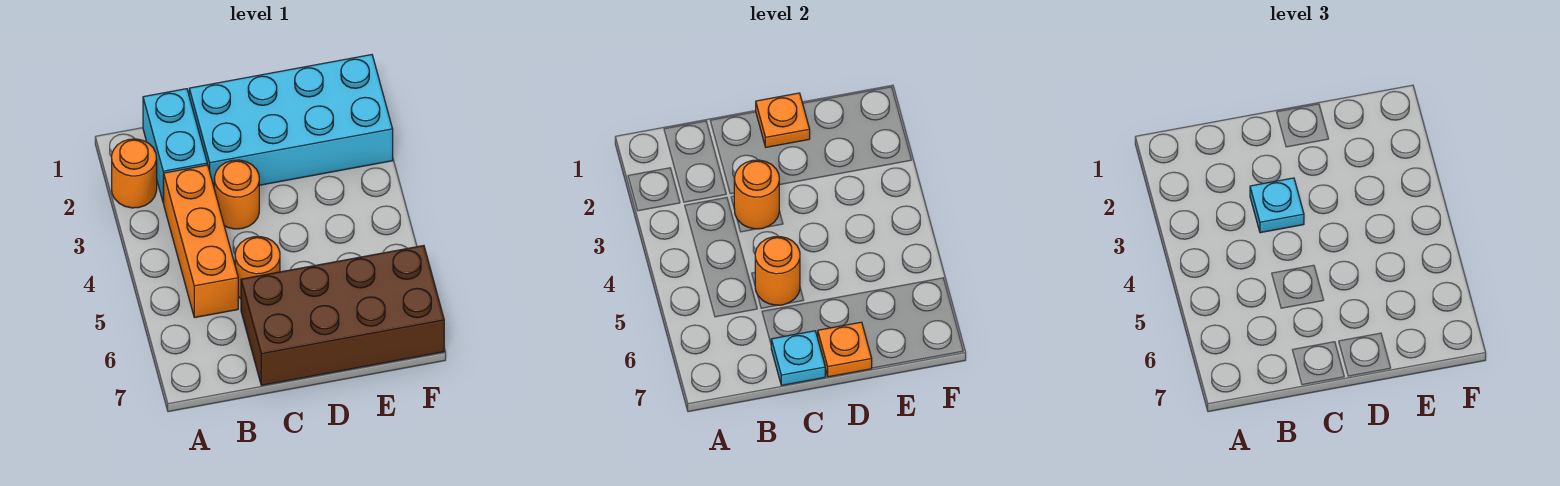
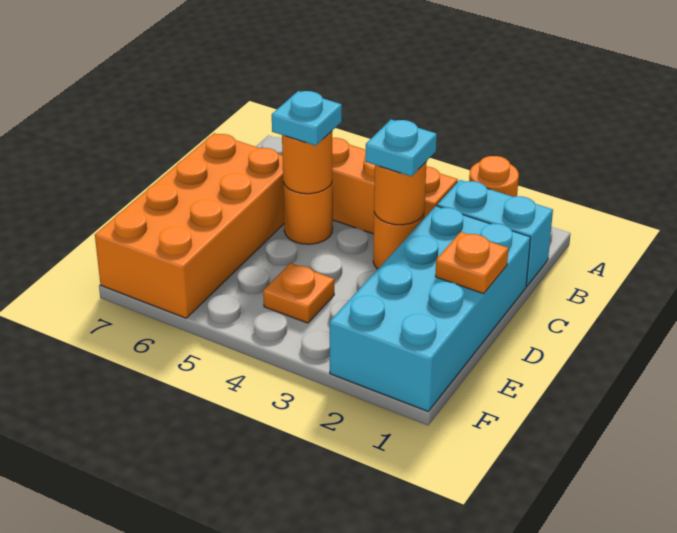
brown 2x4 brick [241,246,444,385] -> orange 2x4 brick [95,133,284,318]
cyan 1x1 plate [771,331,825,385] -> cyan 1x1 plate moved to [272,91,342,146]
orange 1x1 plate [818,322,872,377] -> orange 1x1 plate moved to [263,263,334,323]

